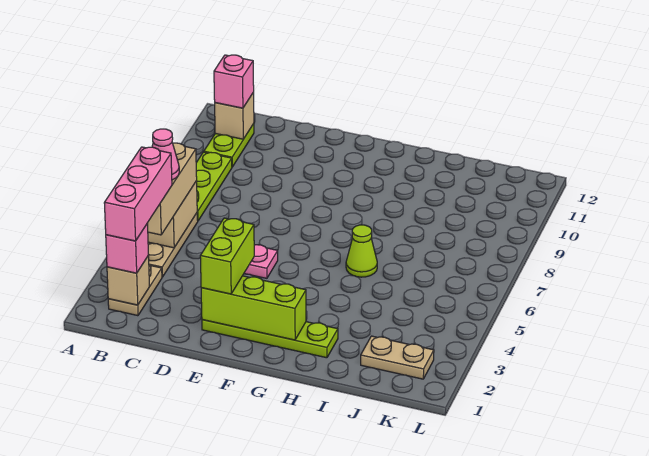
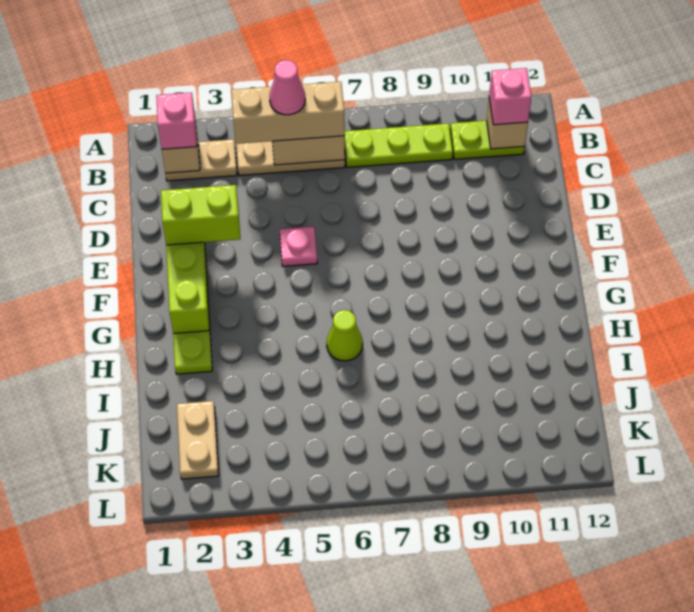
pink 1x3 brick [104,147,172,241] -> none

